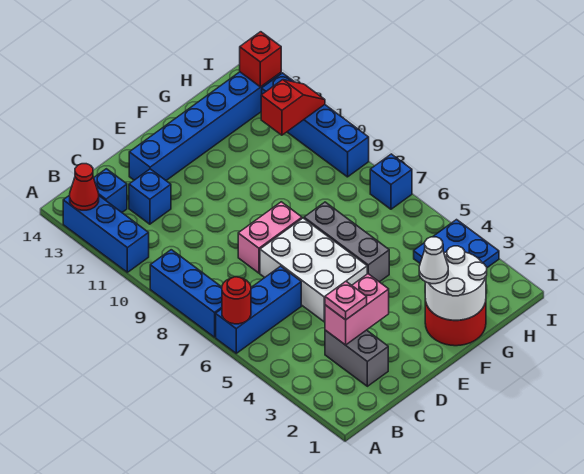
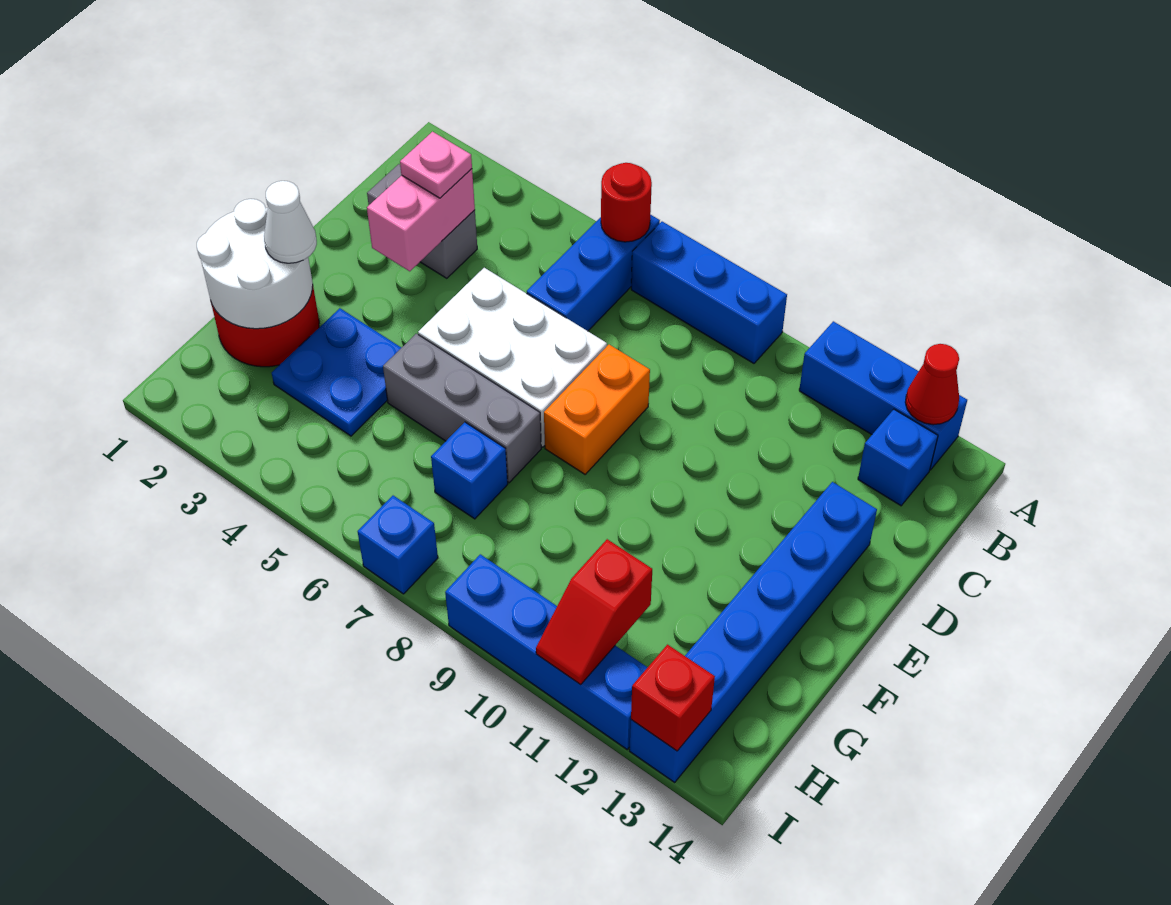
blue 1x1 brick [129,169,171,224] -> blue 1x1 brick moved to [431,422,508,519]
pink 1x2 brick [238,202,302,273] -> orange 1x2 brick [544,345,650,474]
blue 2x2 plate [414,220,499,268] -> blue 2x2 plate moved to [272,308,401,436]

